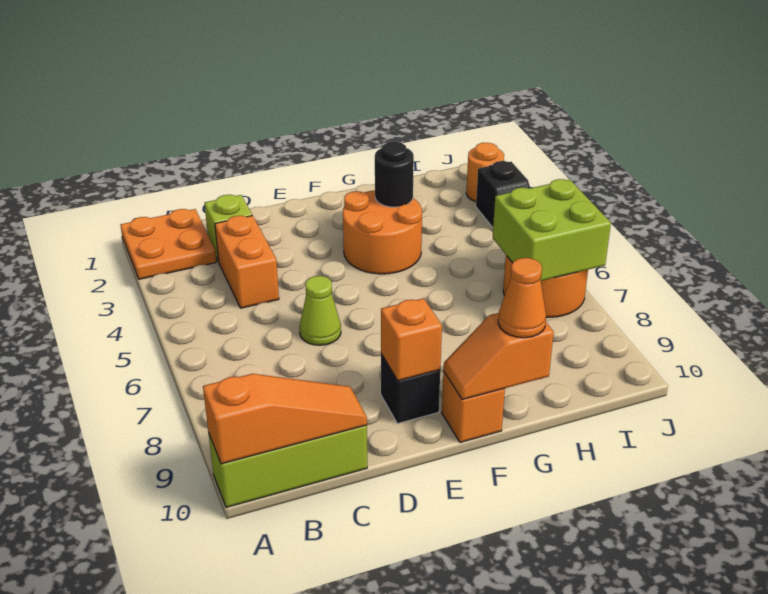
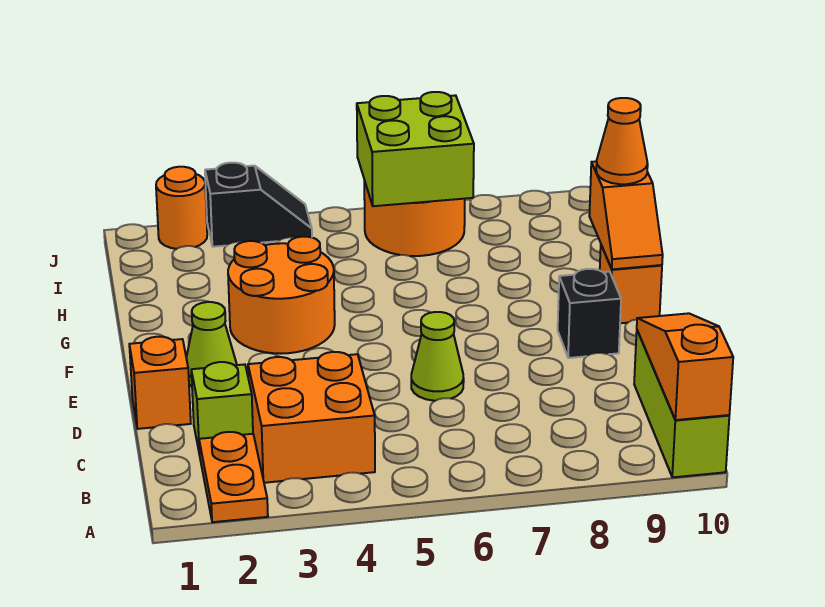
orange 2x2 plate [121,209,216,279] -> orange 1x2 plate [199,432,268,522]
orange 1x2 brick [215,216,279,308] -> orange 2x2 brick [248,352,375,483]
none -> lime 1x1 cone [186,302,237,386]
orange 1x1 brick [381,298,442,381] -> orange 1x1 brick moved to [129,337,191,429]
black 1x1 round brick [375,142,414,207] -> none

